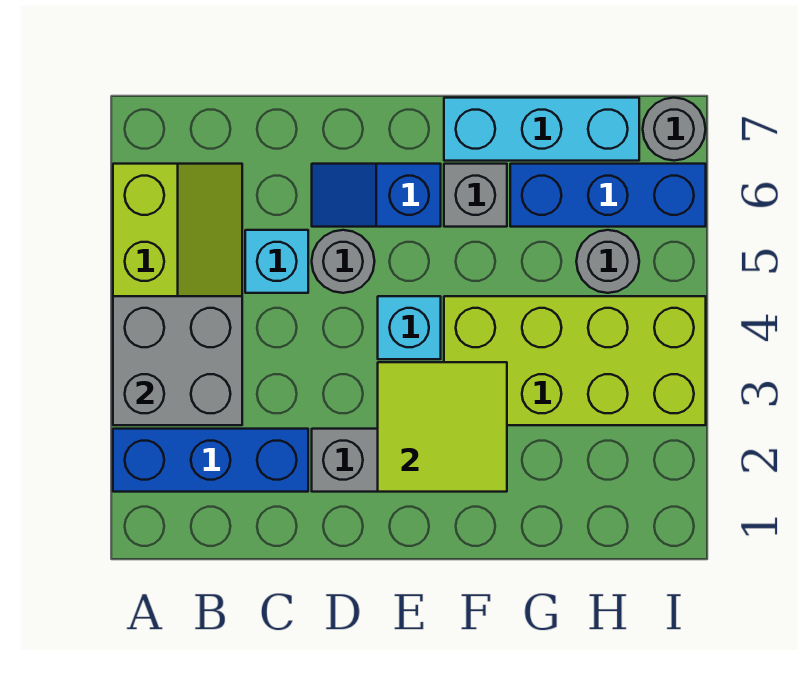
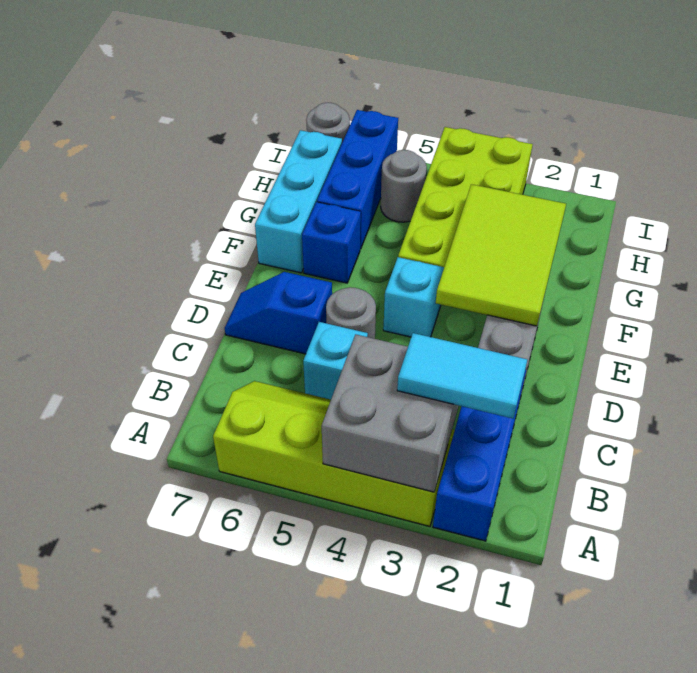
none -> cyan 1x2 tile [397,333,527,418]
blue 1x2 slope [312,164,441,227] -> blue 1x2 slope turned to [225,272,332,354]
lime 2x2 tile [378,362,507,492] -> lime 2x3 tile [436,184,566,326]
grey 1x1 brick [444,164,507,227] -> blue 1x1 brick [302,202,361,283]

